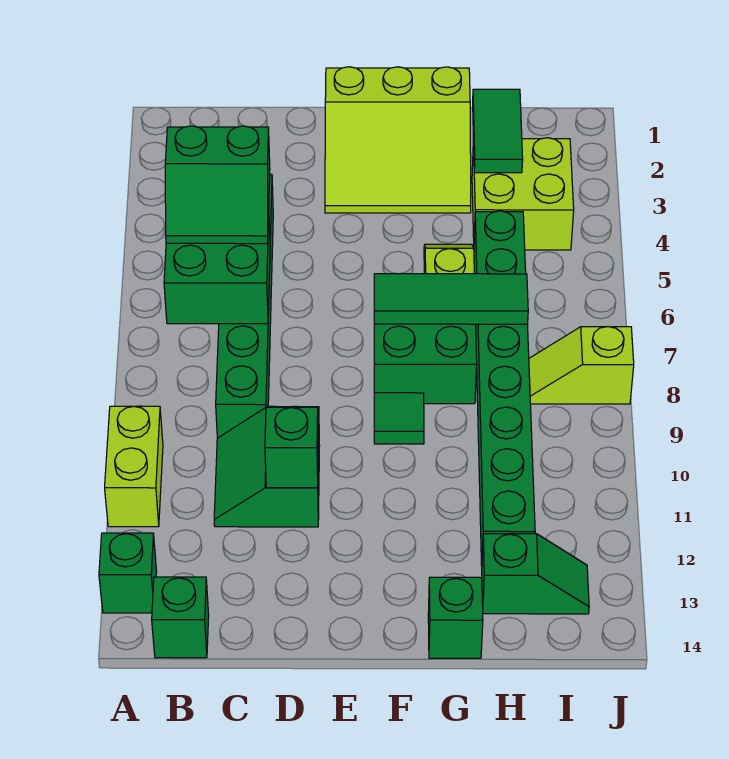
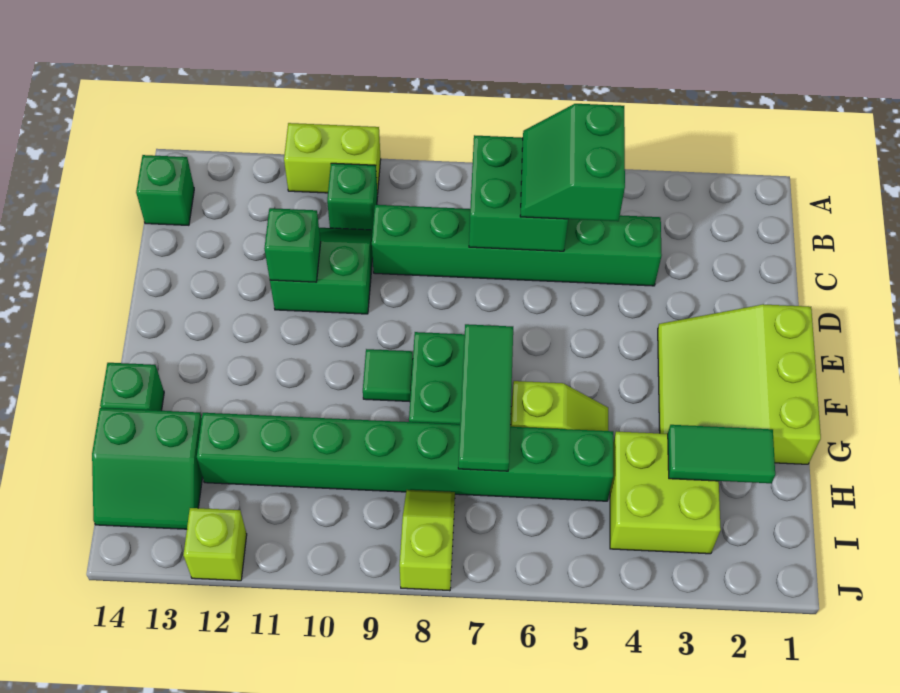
green 1x1 brick [99,533,157,613] -> green 1x1 brick moved to [327,163,377,230]
green 1x2 slope [482,534,589,614] -> green 2x2 slope [92,408,203,529]
none -> lime 1x1 brick [184,508,247,581]

